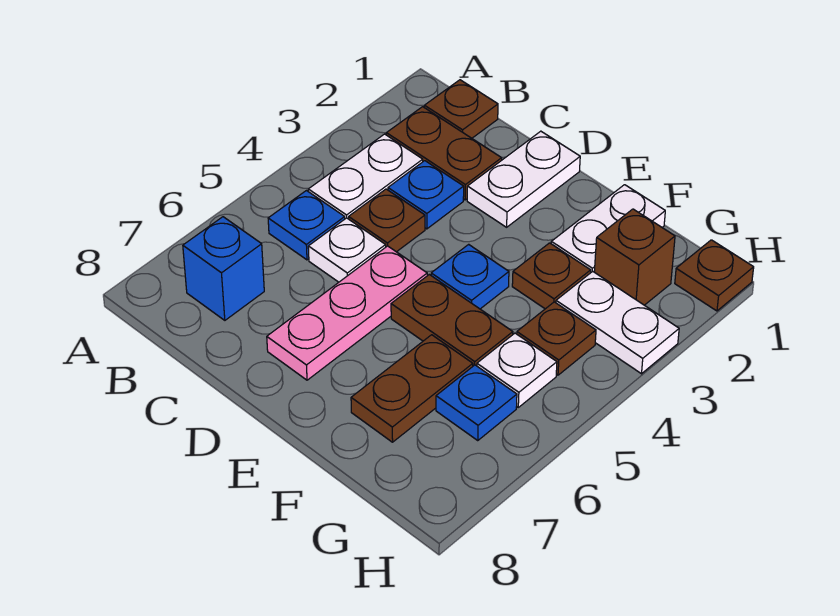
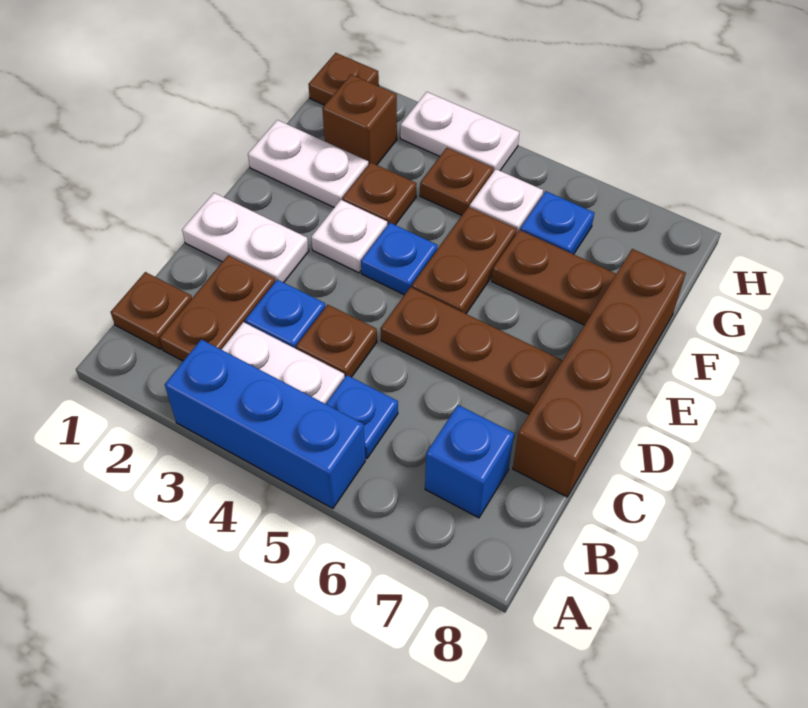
none -> blue 1x3 brick [165,339,365,508]
white 1x1 plate [308,218,386,282] -> white 1x1 plate moved to [311,200,387,273]
none -> brown 1x4 brick [513,249,686,497]
pink 1x3 plate [267,246,427,380] -> brown 1x3 plate [381,287,563,414]
white 1x2 plate [556,271,679,374] -> white 1x2 plate turned to [400,92,519,172]

